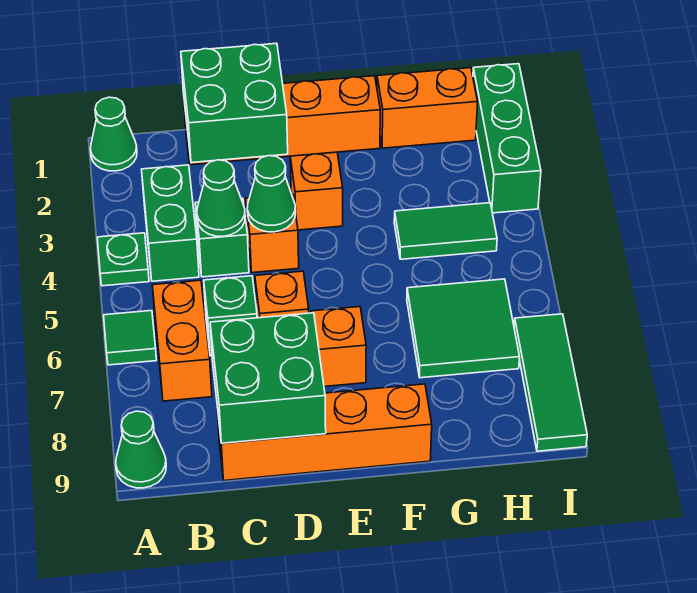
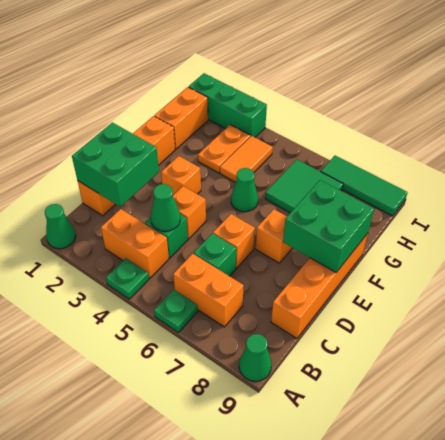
green 1x1 tile [104,310,156,365] -> green 1x1 plate [154,289,198,333]
green 1x2 brick [142,165,199,281] -> orange 1x2 brick [101,209,169,278]
green 2x2 brick [210,313,326,443] -> green 2x2 brick moved to [283,180,374,272]
green 1x1 cone [247,156,295,232] -> green 1x1 cone moved to [231,168,258,212]
none -> orange 1x2 plate [198,125,250,173]
green 1x2 tile [394,203,497,259] -> orange 1x2 tile [220,136,273,182]

